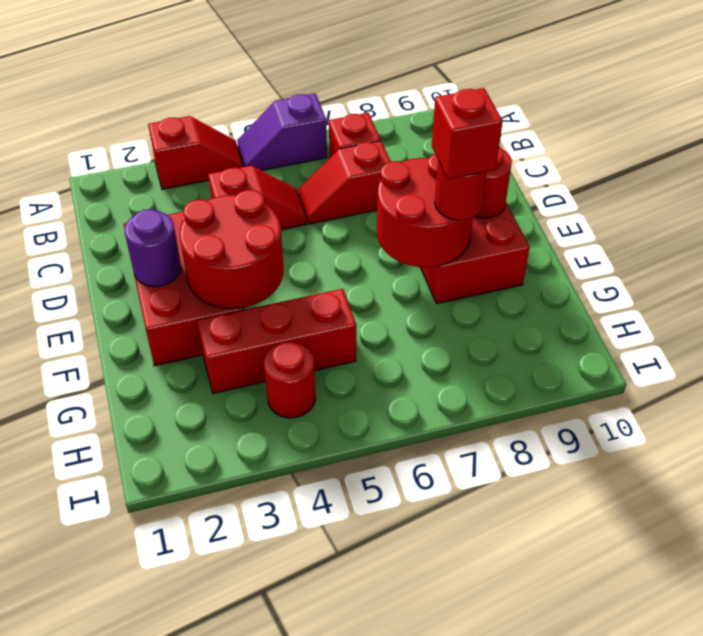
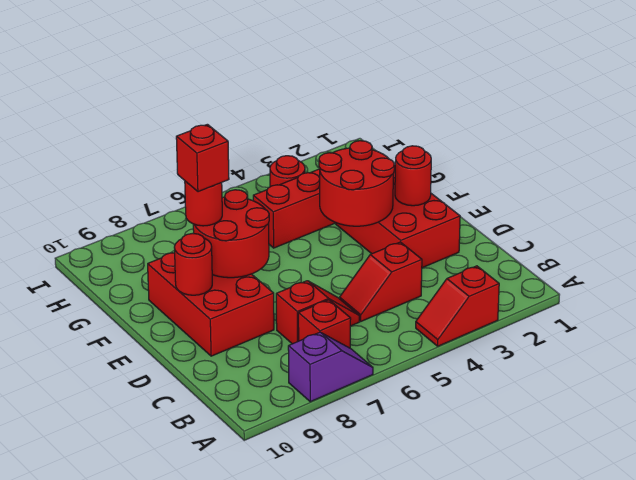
purple 1x2 slope [237,93,327,170] -> purple 1x2 slope moved to [288,332,373,402]
purple 1x1 round brick [125,210,181,287] -> red 1x1 round brick [395,146,431,206]

